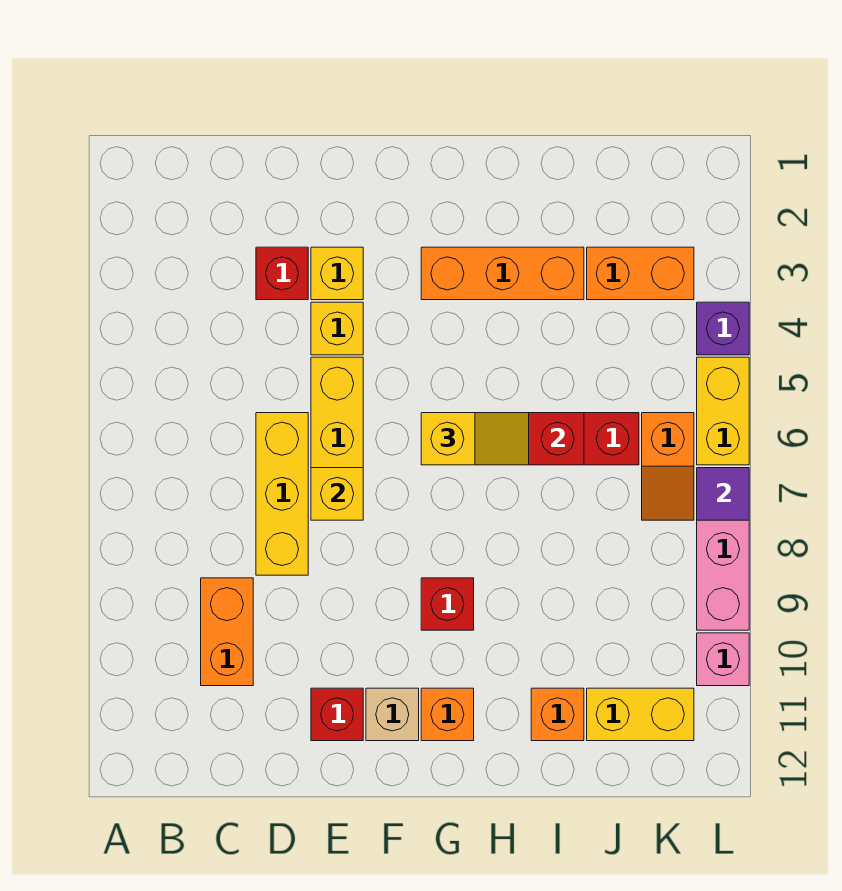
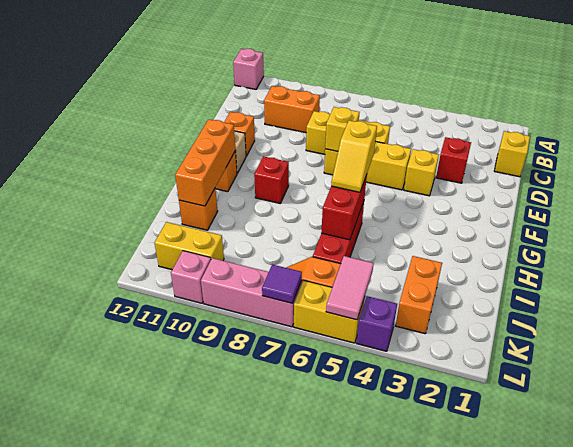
none -> pink 1x1 brick [233,49,264,89]
yellow 1x1 brick [311,247,363,300] -> yellow 1x1 brick moved to [494,131,530,177]
red 1x1 brick [311,688,363,741] -> orange 1x1 brick [224,112,255,156]
orange 1x3 brick [421,247,584,300] -> orange 1x3 brick moved to [175,119,235,206]
yellow 1x2 brick [587,688,694,741] -> yellow 1x2 brick turned to [154,222,224,270]
none -> pink 1x2 tile [326,256,374,320]

